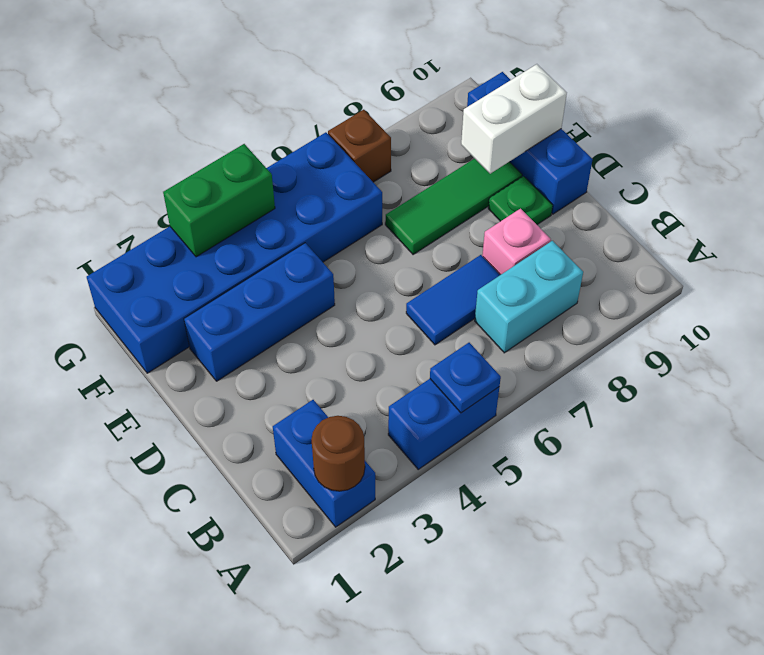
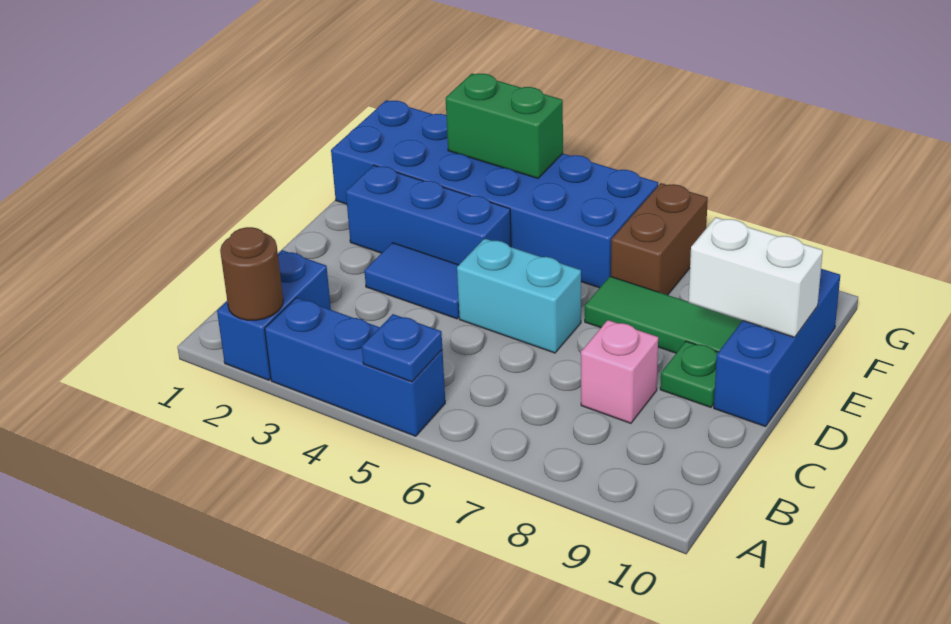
blue 1x2 brick [388,379,499,469] -> blue 1x3 brick [265,298,445,436]
cyan 1x2 brick [475,241,583,353] -> cyan 1x2 brick moved to [457,239,581,353]
blue 1x2 tile [406,255,500,345] -> blue 1x2 tile moved to [364,243,459,319]
brown 1x1 brick [328,110,391,182] -> brown 1x2 brick [611,183,708,295]

